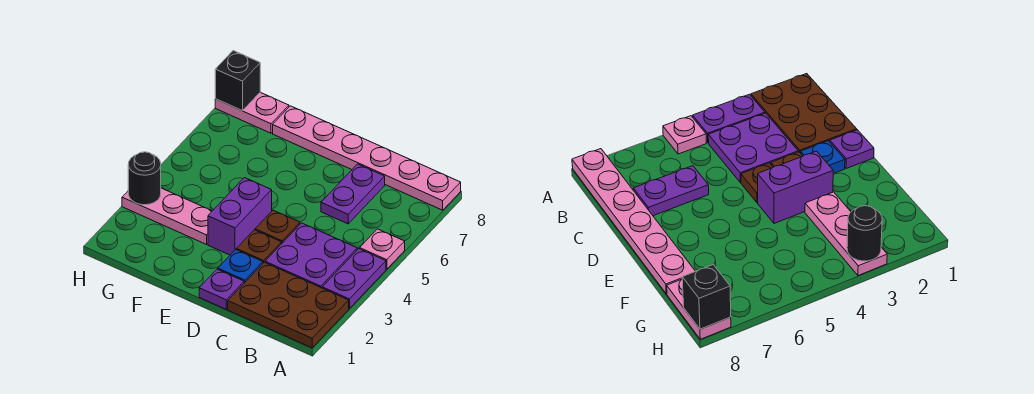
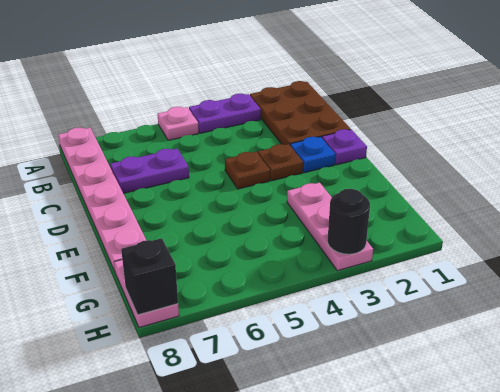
purple 2x2 plate [265,223,357,288] -> none
purple 1x2 brick [208,178,272,255] -> none

